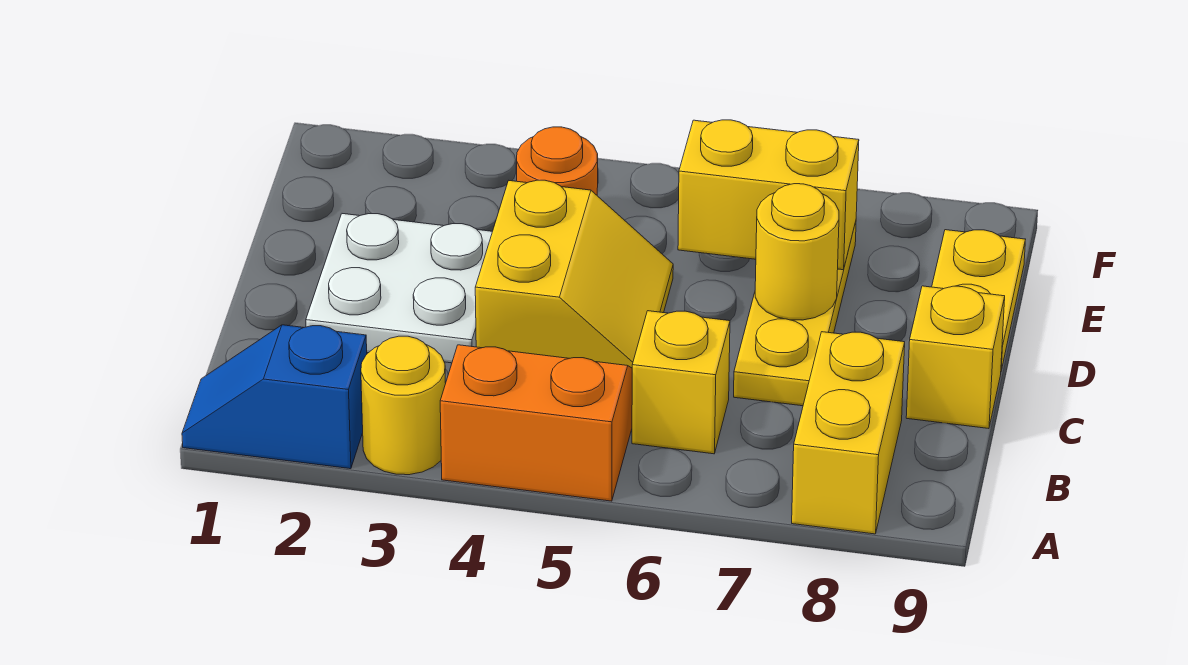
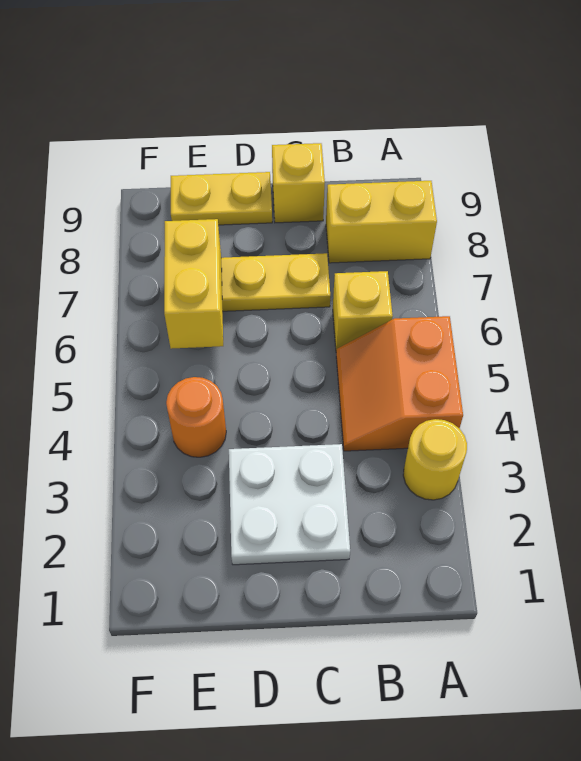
blue 1x2 slope [182,325,367,469] -> none
yellow 2x2 slope [475,180,673,368] -> none
yellow 1x1 round brick [755,184,839,320] -> none

